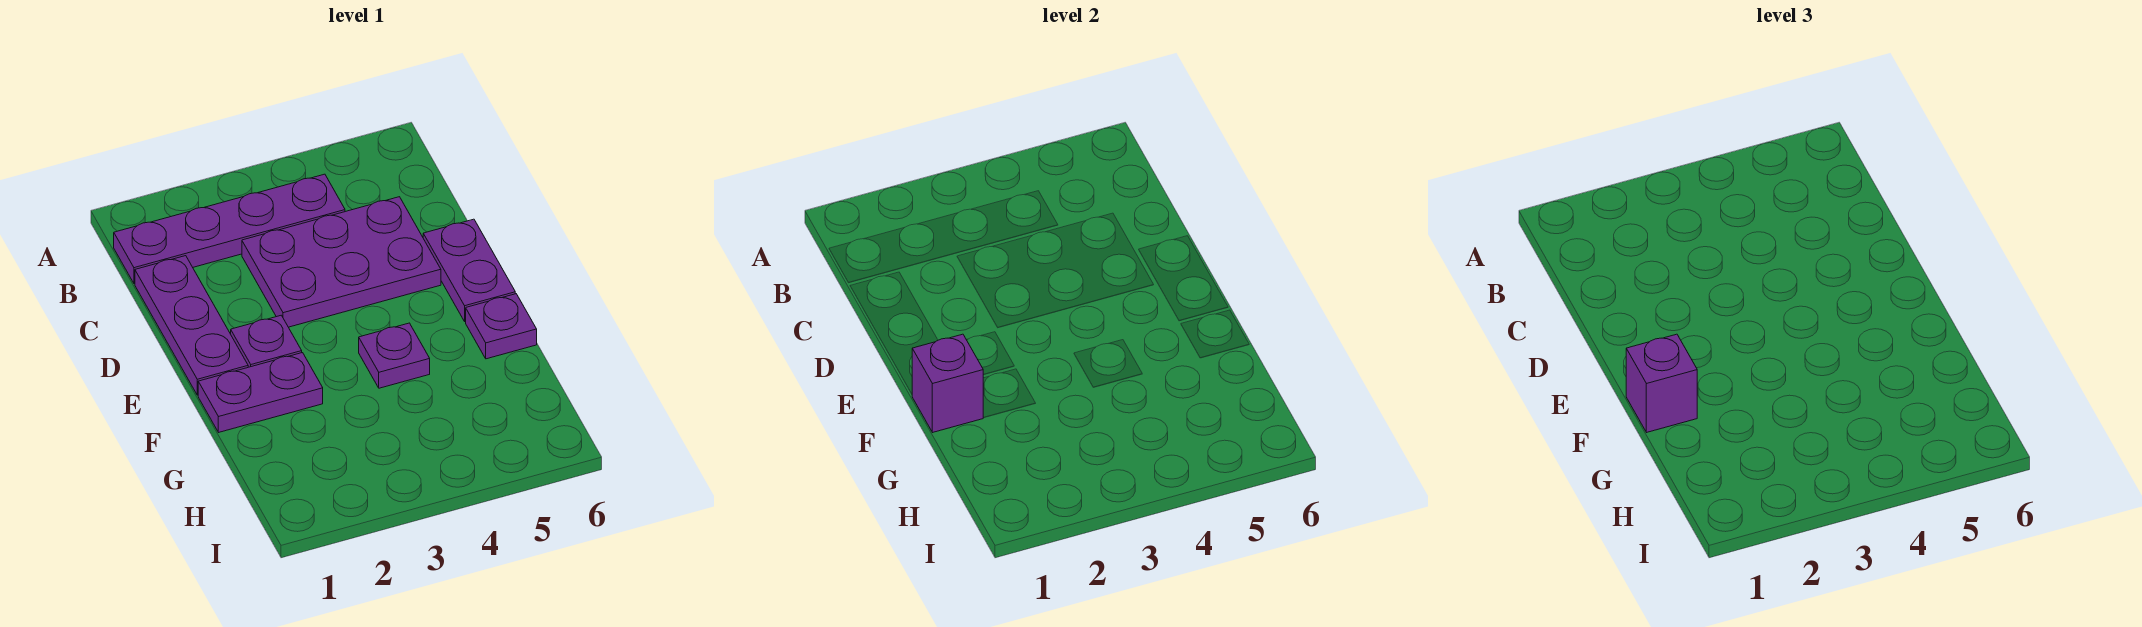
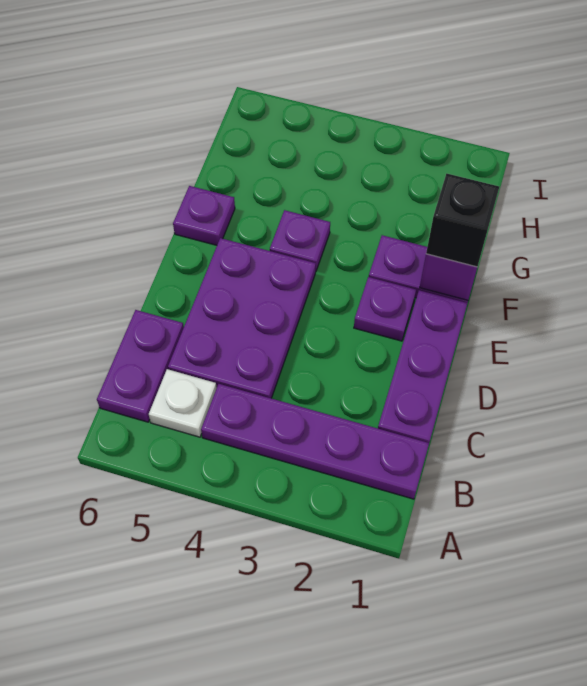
none -> white 1x1 plate [149,369,217,437]
purple 2x3 plate [242,197,441,327] -> purple 2x3 plate turned to [168,238,316,398]
purple 1x2 plate [423,219,515,322] -> purple 1x2 plate moved to [97,310,184,422]
purple 1x1 brick [1626,334,1697,432] -> black 1x1 brick [426,174,499,267]

